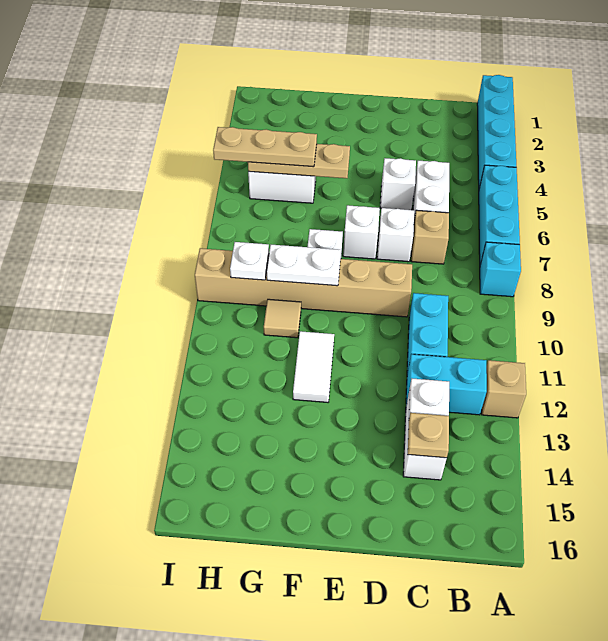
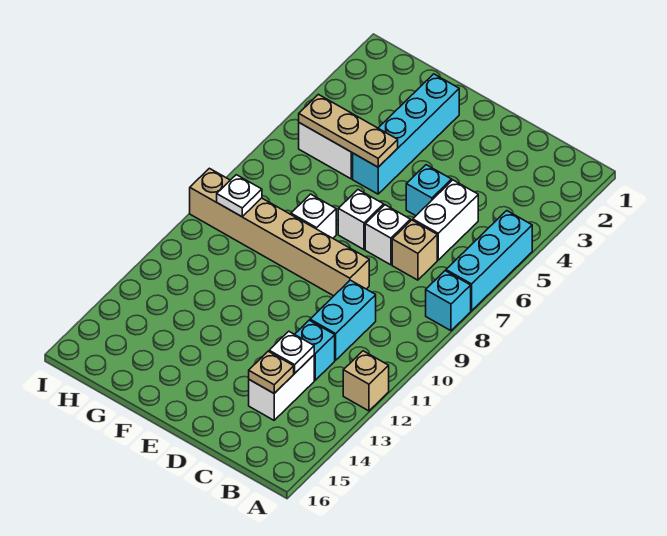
cyan 1x4 brick [477,75,516,188] -> cyan 1x4 brick moved to [353,74,459,194]
cyan 1x2 brick [406,354,487,415] -> cyan 1x1 brick [295,320,335,380]
white 1x1 brick [380,158,416,210] -> cyan 1x1 brick [406,165,452,216]
white 1x2 plate [267,245,341,286] -> none
white 1x2 tile [293,331,334,402] -> none
tan 1x3 plate [213,127,317,167] -> none
tan 1x1 tile [264,299,301,338] -> none

